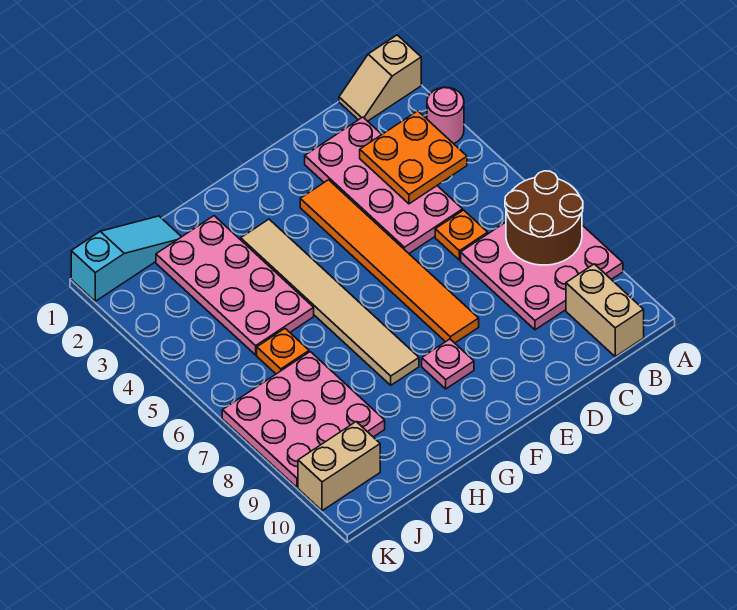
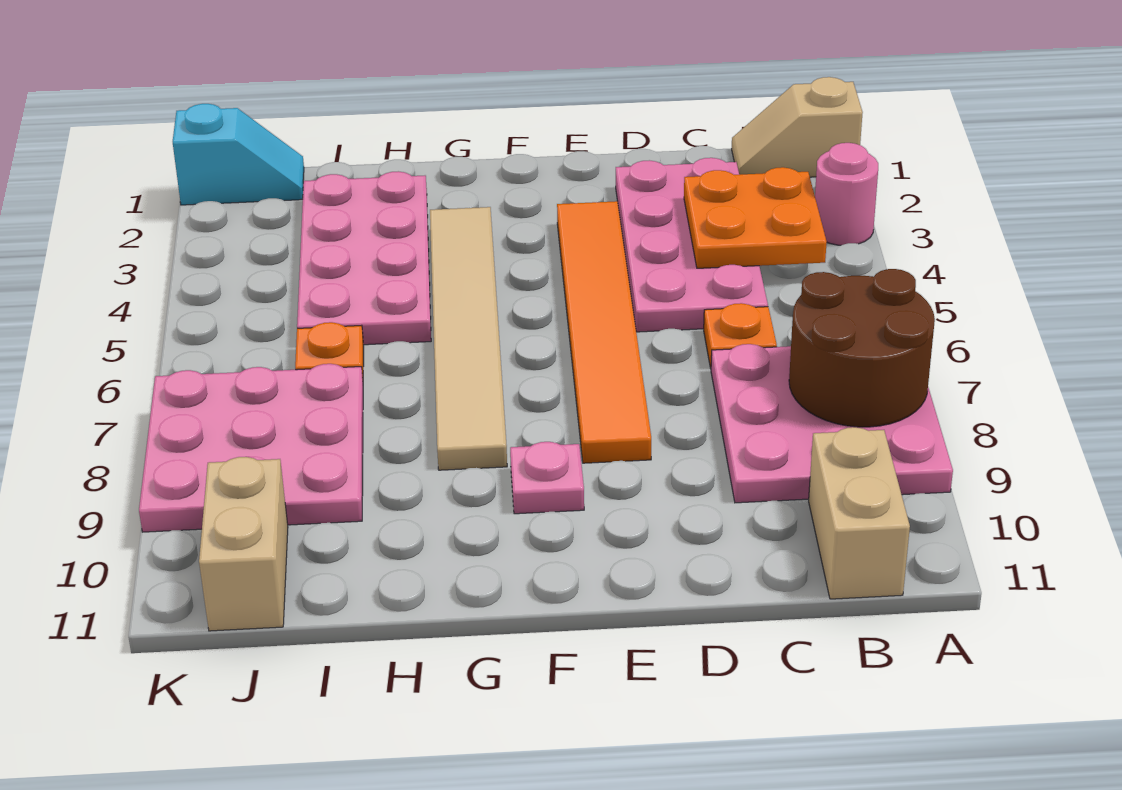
cyan 1x3 slope [71,216,181,301] -> cyan 1x2 slope [173,104,304,205]
tan 1x2 brick [298,422,380,511] -> tan 1x2 brick turned to [199,457,288,631]

